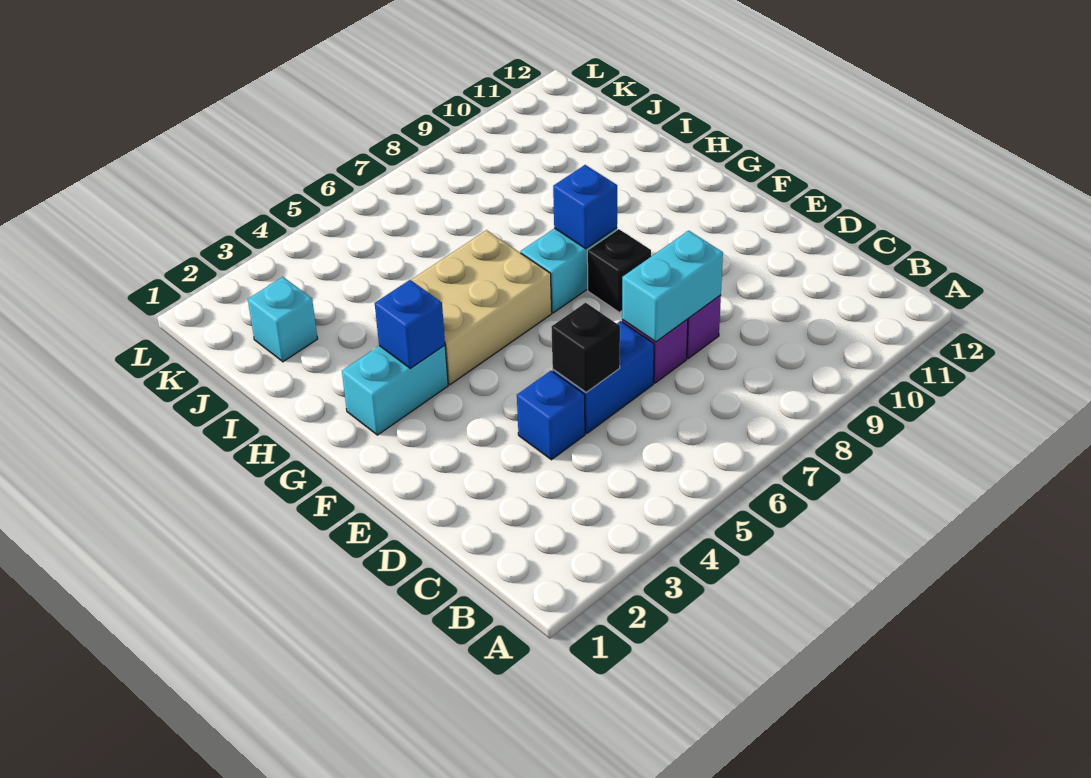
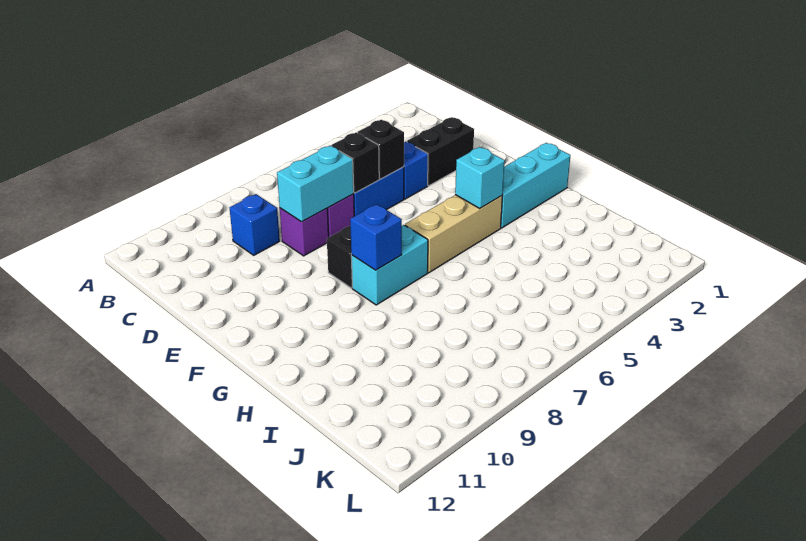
none -> black 1x2 brick [407,117,474,186]
none -> black 1x1 brick [331,133,379,193]
cyan 1x2 brick [342,345,448,435] -> cyan 1x3 brick [501,143,570,228]
blue 1x1 brick [375,280,445,369] -> blue 1x1 brick moved to [230,194,280,255]
tan 2x3 brick [411,230,552,385] -> tan 1x3 brick [405,195,502,273]
cyan 1x1 brick [248,277,318,362] -> cyan 1x1 brick moved to [455,147,505,208]

